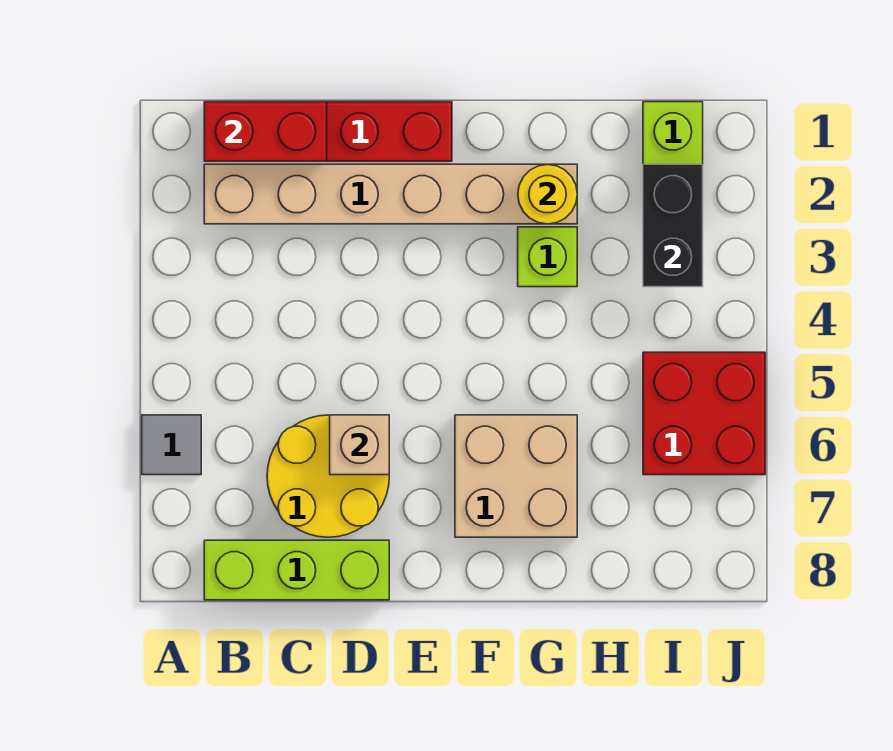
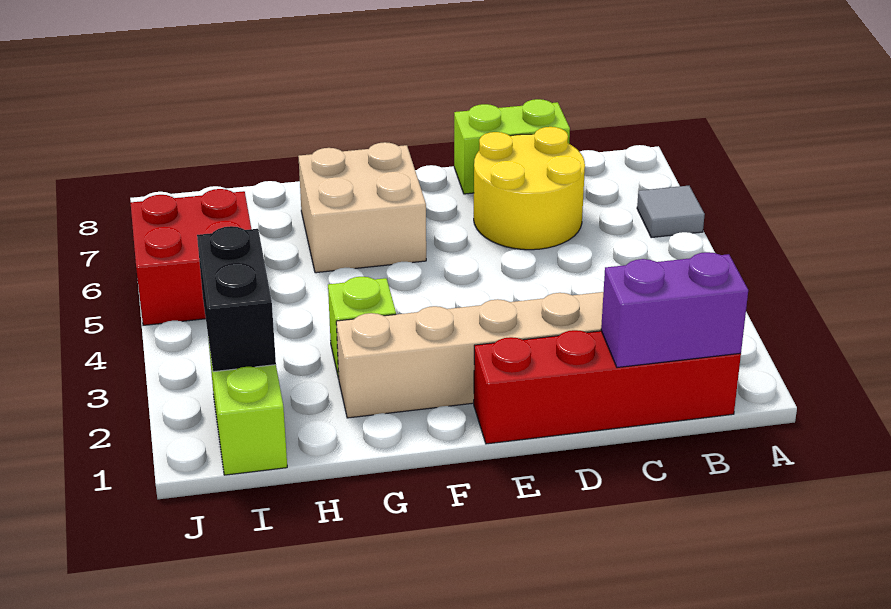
red 1x2 brick [204,102,327,161] -> purple 1x2 brick [601,252,748,368]
lime 1x3 brick [204,540,389,600] -> lime 1x2 brick [454,99,570,194]
tan 1x1 brick [330,415,389,475] -> none
yellow 1x1 round brick [518,164,577,224] -> none

